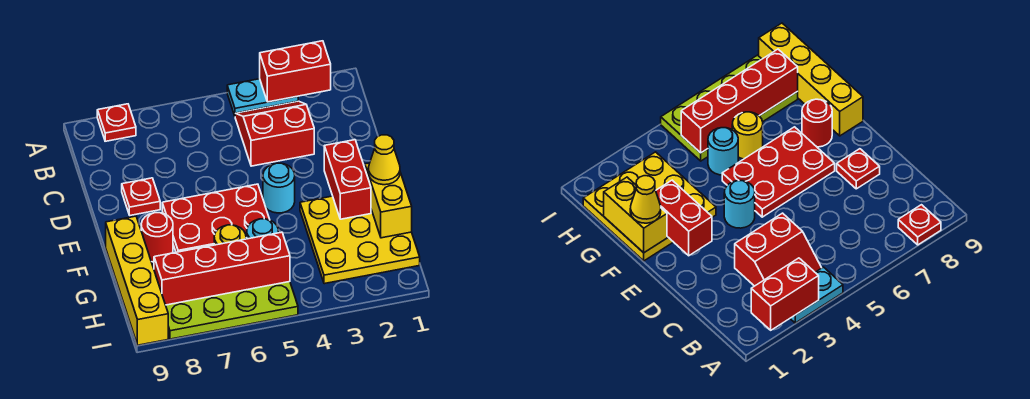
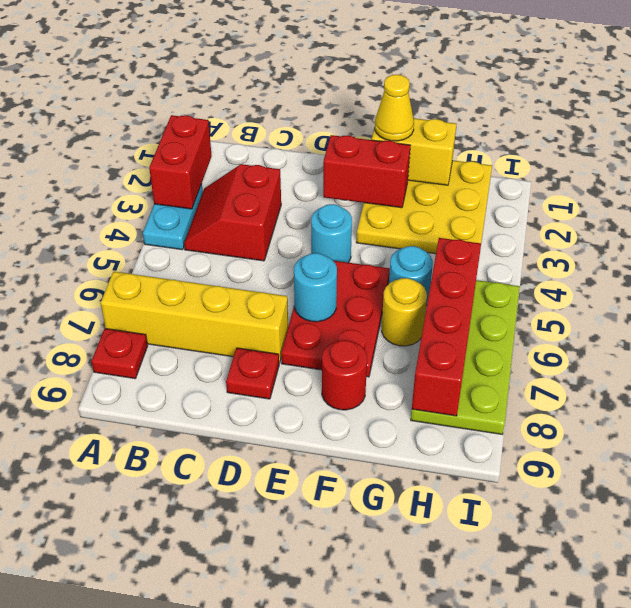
none -> cyan 1x1 round brick [294,253,337,322]
yellow 1x4 brick [106,216,168,345] -> yellow 1x4 brick moved to [101,272,288,363]

